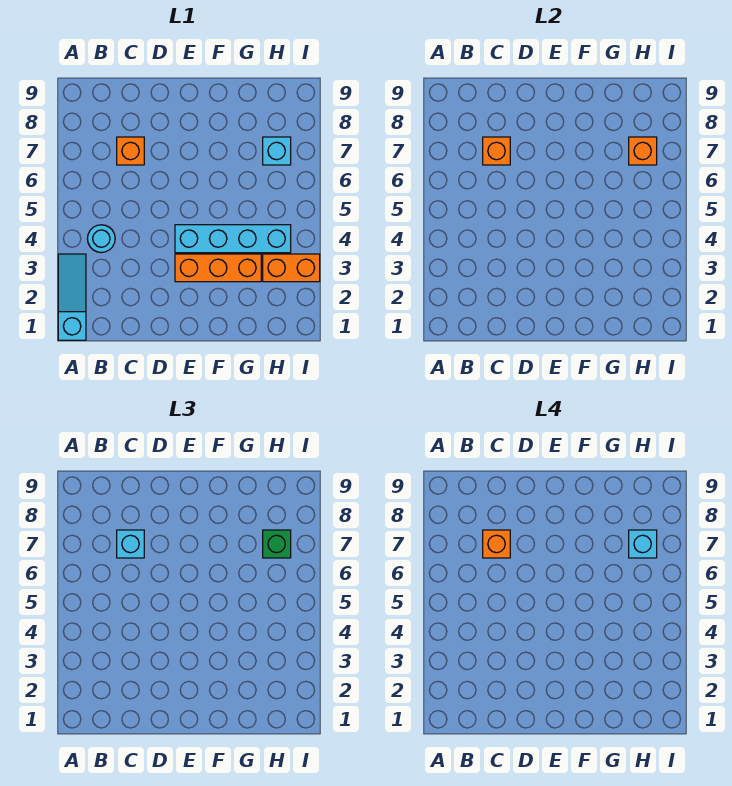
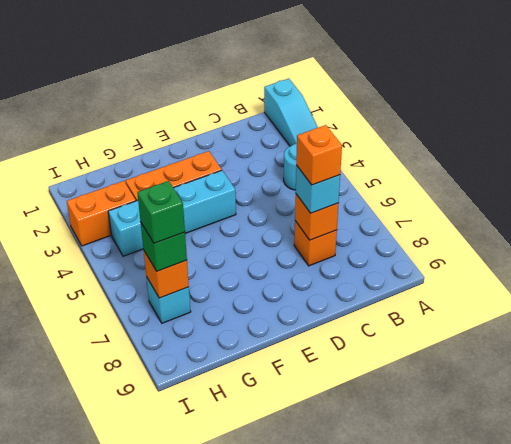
cyan 1x1 brick [629,530,657,558] -> green 1x1 brick [137,181,185,243]

